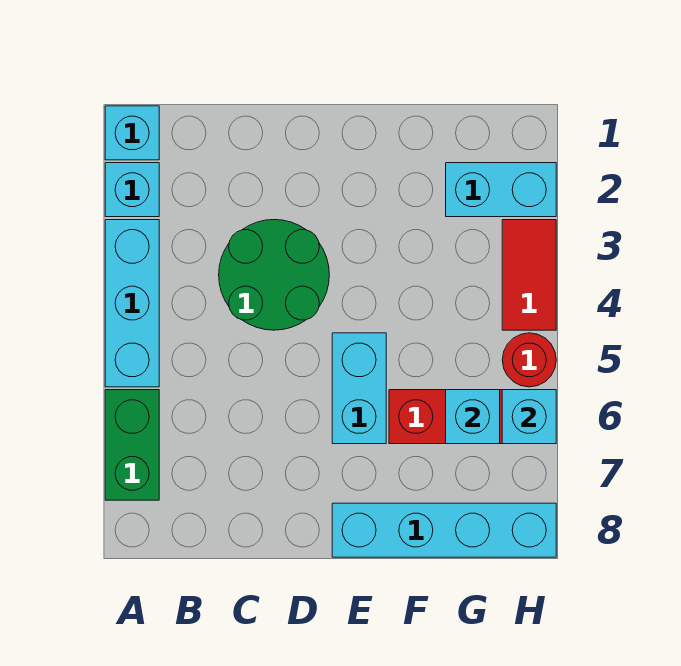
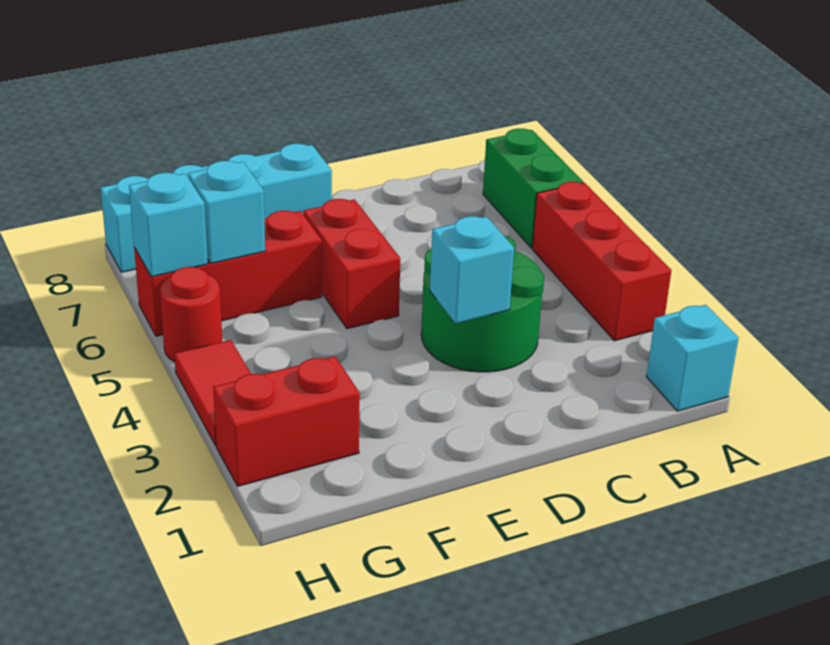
cyan 1x1 brick [105,163,159,217] -> cyan 1x1 brick moved to [430,216,514,323]
cyan 1x3 brick [105,220,159,387] -> red 1x3 brick [532,182,671,341]
cyan 1x2 brick [332,333,386,444] -> red 1x2 brick [303,199,400,329]
cyan 1x2 brick [446,163,556,217] -> red 1x2 brick [213,356,360,486]

